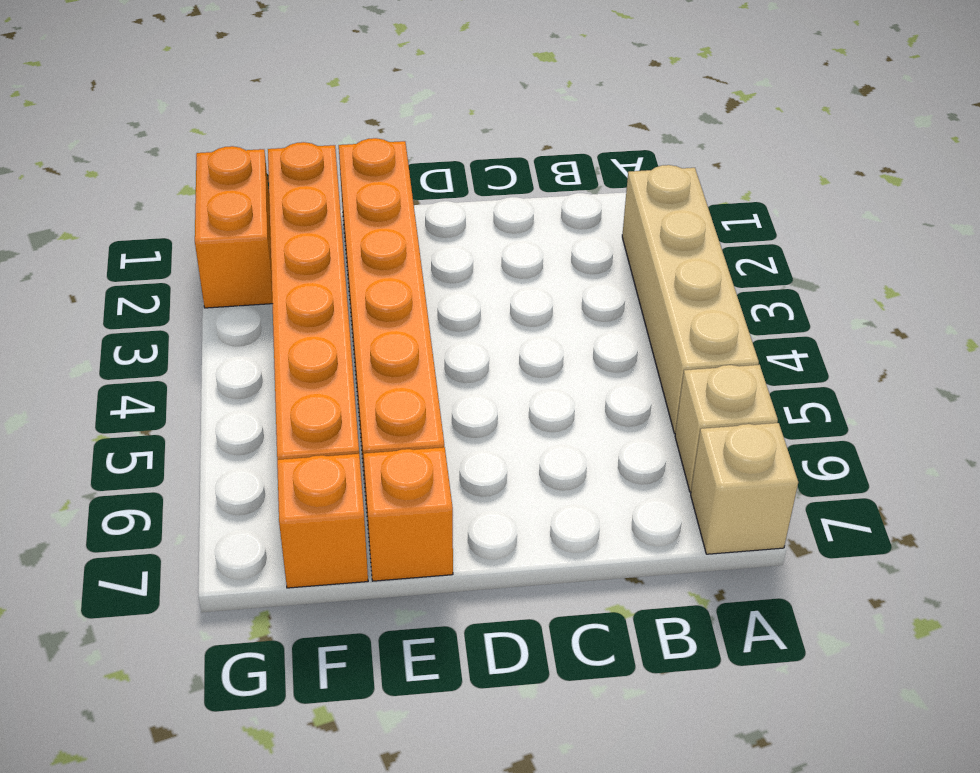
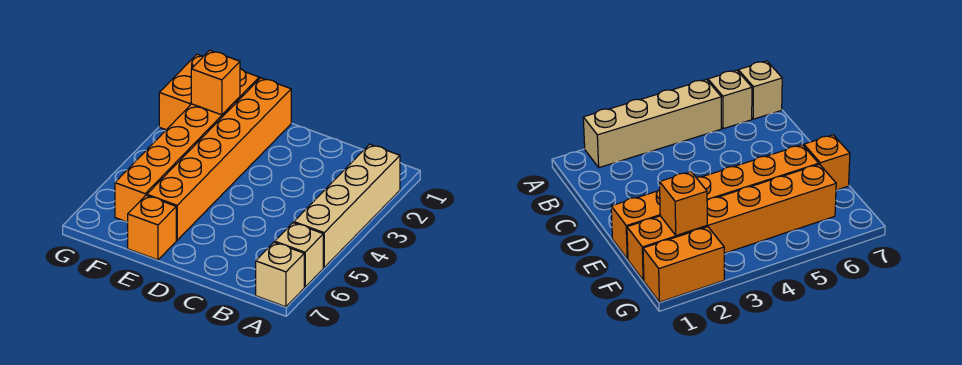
orange 1x1 brick [277,454,368,588] -> orange 1x1 brick moved to [191,50,240,115]

